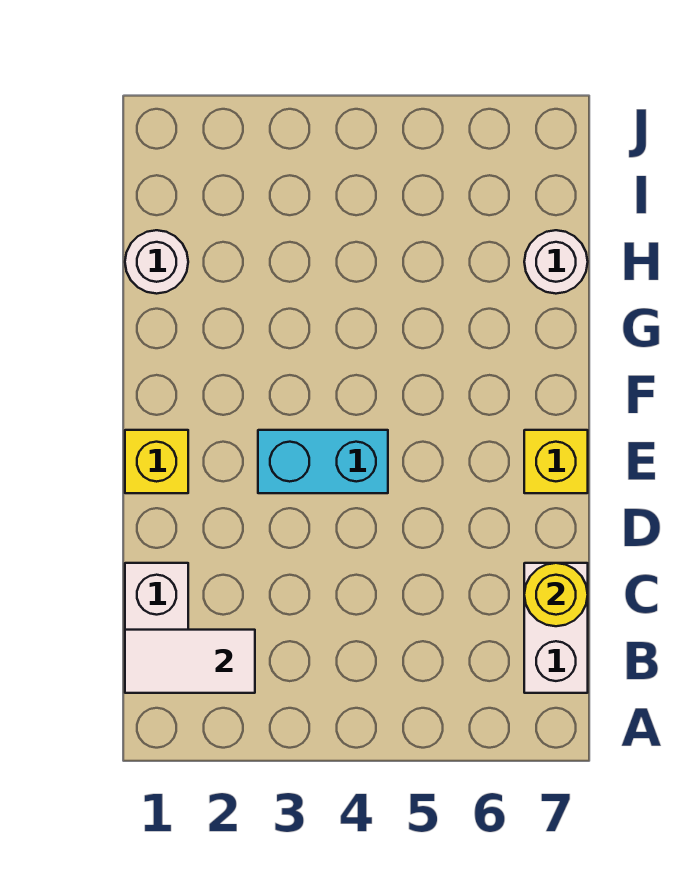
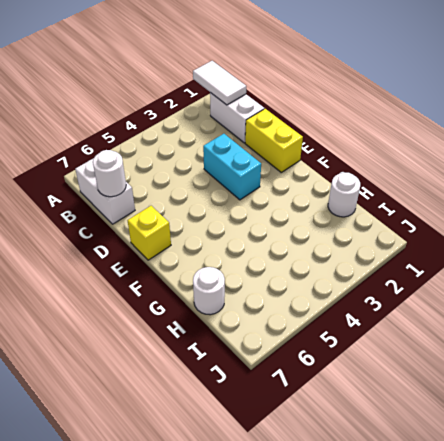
white 1x2 tile [125,630,255,693] -> white 1x2 tile turned to [193,61,246,105]
yellow 1x1 round brick [524,563,588,626] -> white 1x1 round brick [93,150,126,197]
yellow 1x1 brick [125,430,188,493] -> yellow 1x2 brick [245,109,303,172]
cyan 1x2 brick [258,430,388,493] -> cyan 1x2 brick turned to [203,134,261,200]

